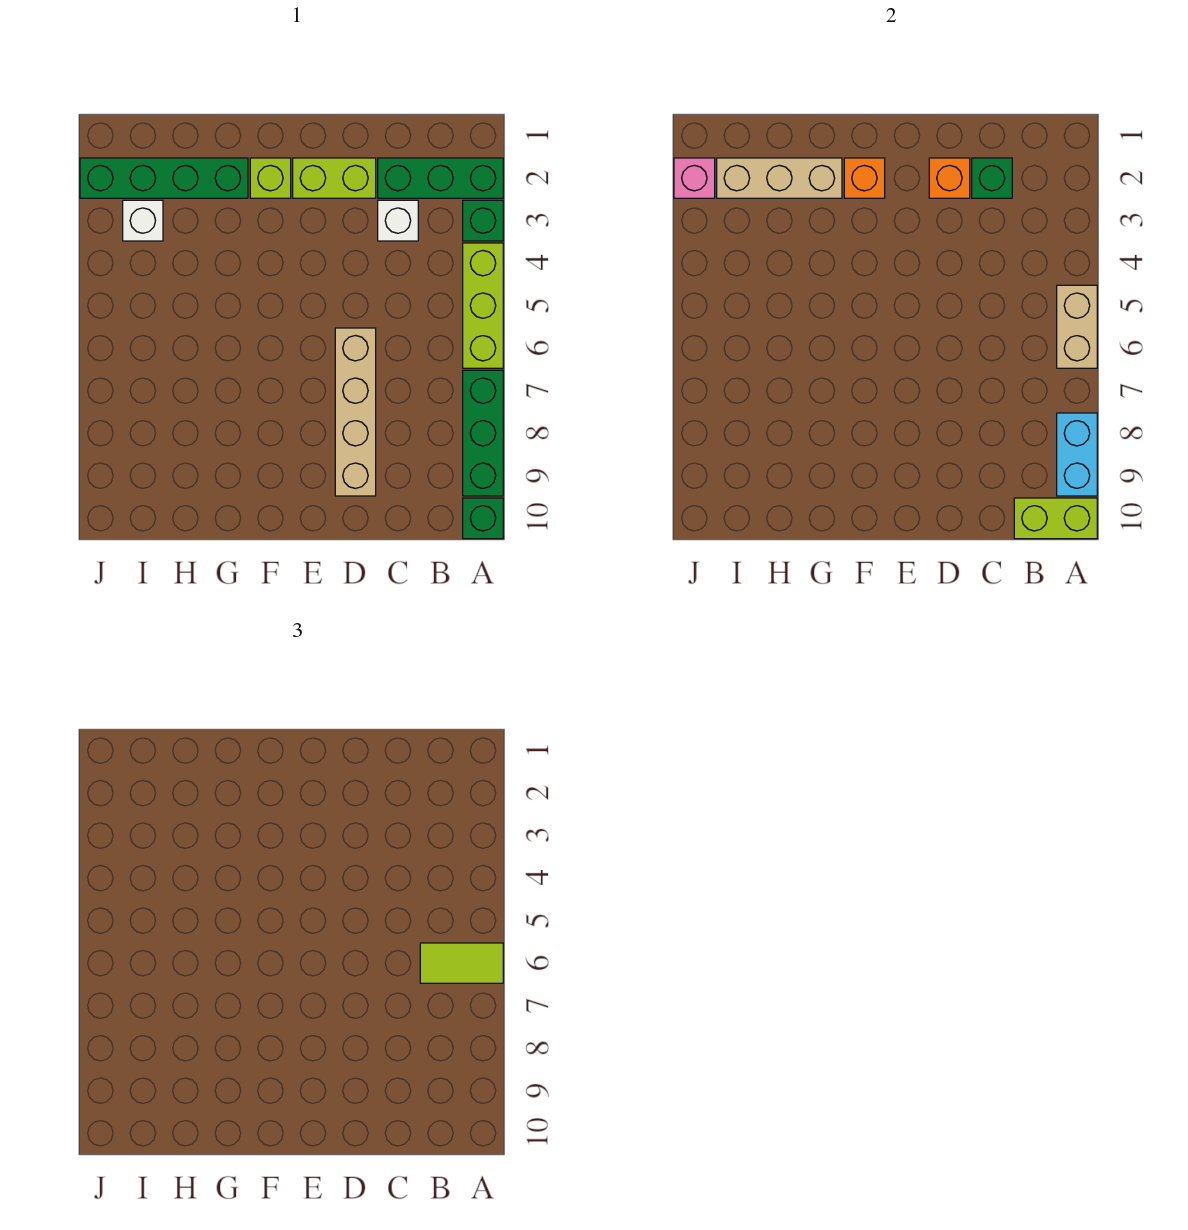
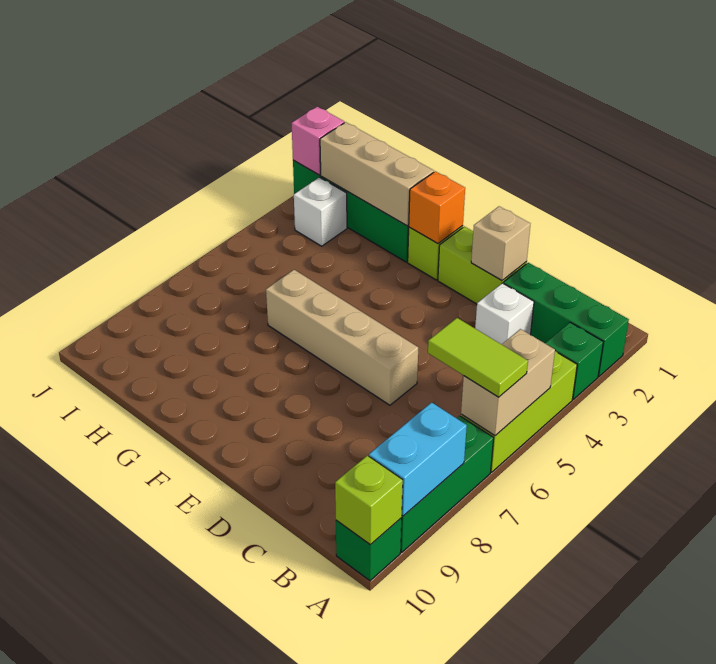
lime 1x2 brick [1014,498,1097,539] -> lime 1x1 brick [335,456,403,545]
green 1x1 brick [972,158,1012,198] -> none
orange 1x1 brick [929,158,970,198] -> tan 1x1 brick [471,206,530,281]
tan 1x4 brick [335,328,376,496] -> tan 1x4 brick turned to [266,270,418,405]

